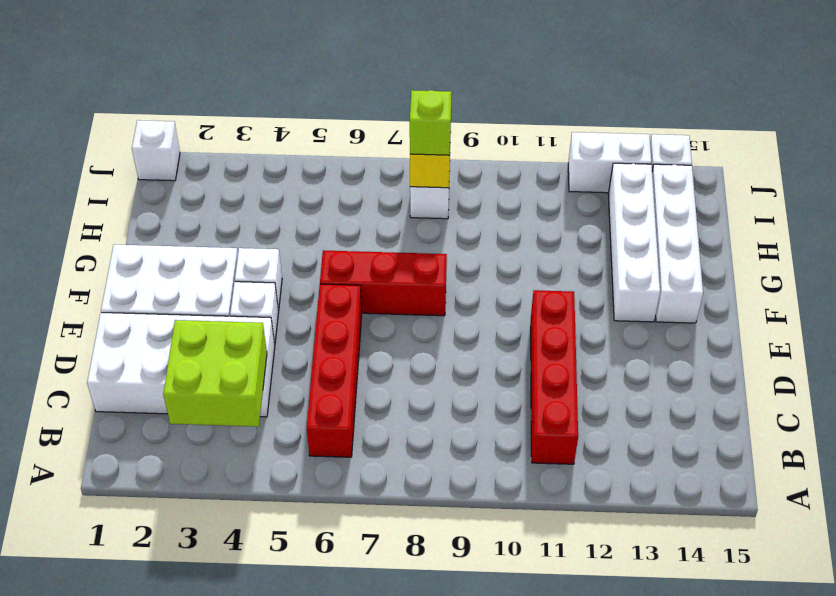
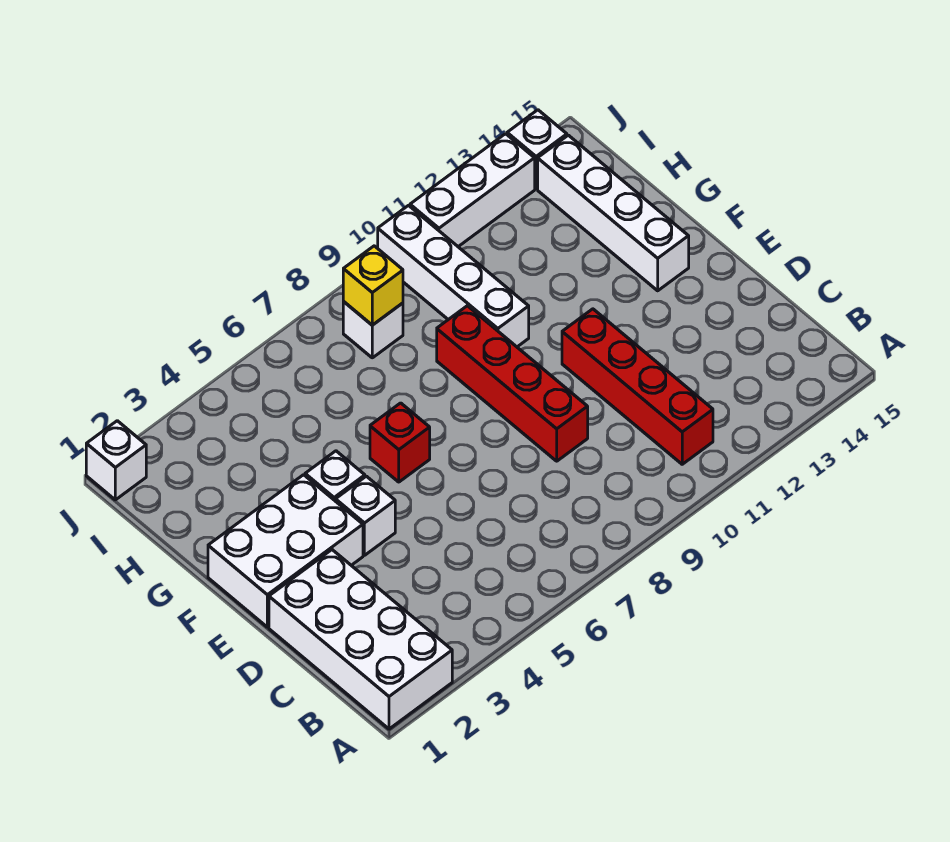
lime 2x2 brick [163,320,267,427] -> none
red 1x4 brick [307,284,362,457] -> red 1x4 brick moved to [437,306,588,461]
white 2x4 brick [87,313,275,417] -> white 2x4 brick turned to [269,550,452,729]
red 1x3 brick [320,250,447,316] -> red 1x1 brick [370,403,430,482]
white 1x4 brick [608,163,660,322] -> white 1x4 brick moved to [378,206,529,347]
lime 1x1 brick [410,90,452,155] -> none
white 1x2 brick [568,132,651,193] -> white 1x3 brick [410,134,535,247]

